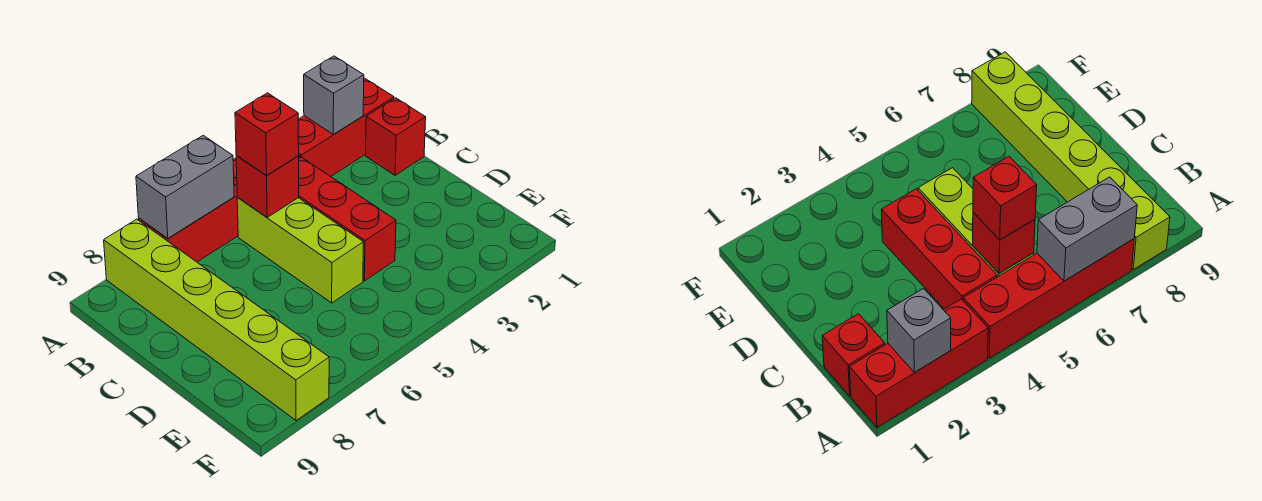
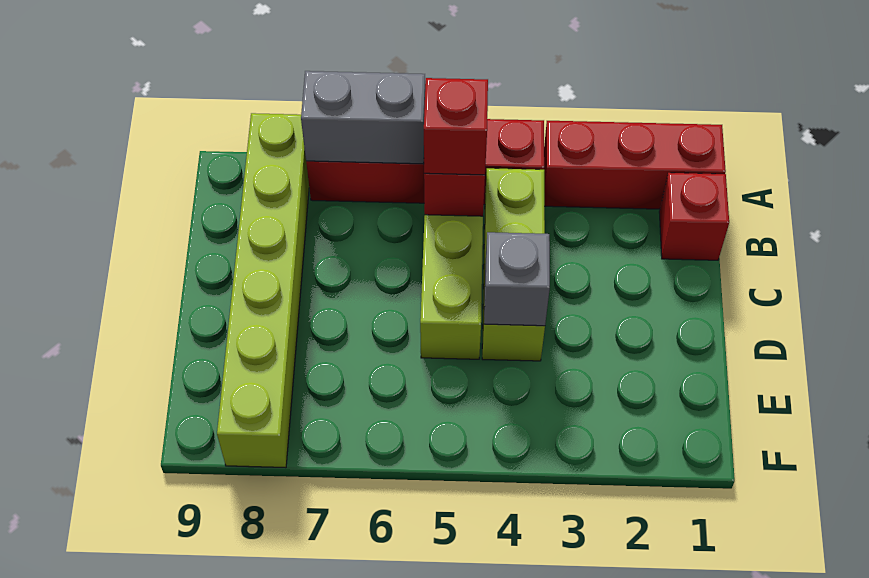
grey 1x1 brick [304,56,364,135] -> grey 1x1 brick moved to [484,232,550,326]
red 1x3 brick [299,157,396,281] -> lime 1x3 brick [482,168,545,361]

